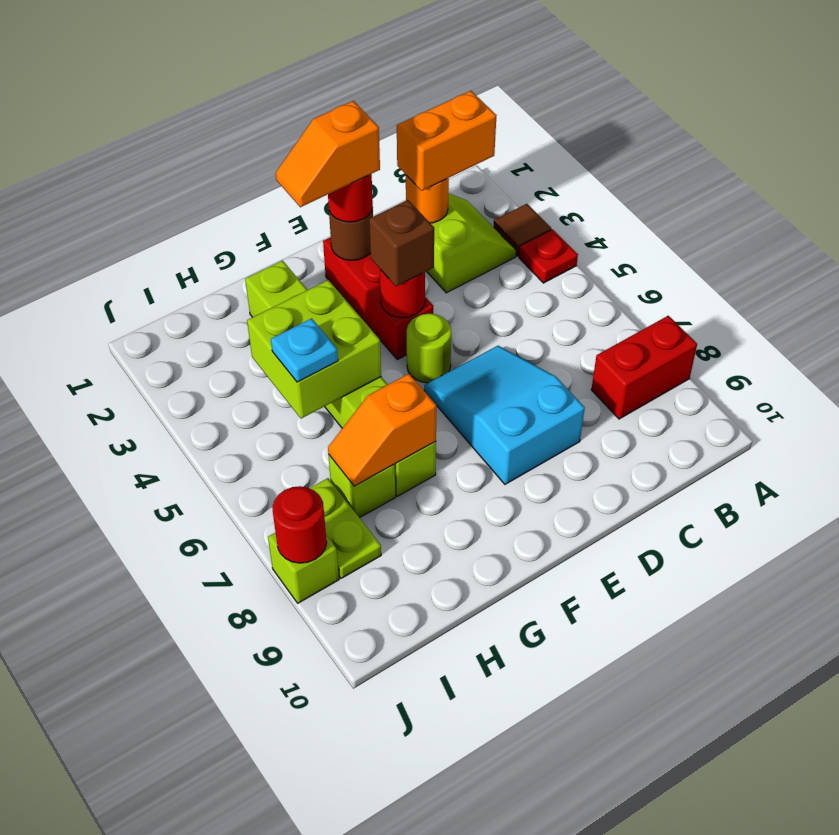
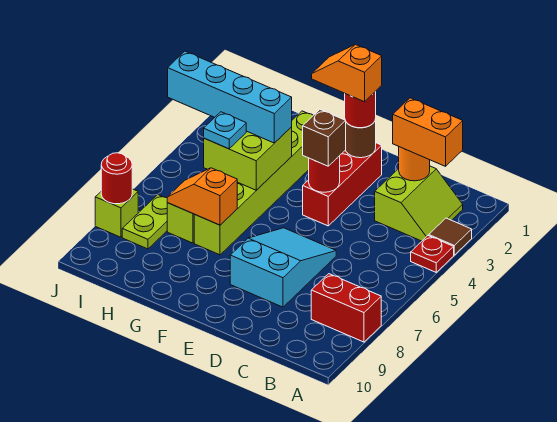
lime 1x1 round brick [407,314,451,383] -> none
none -> cyan 1x4 brick [168,51,292,143]

